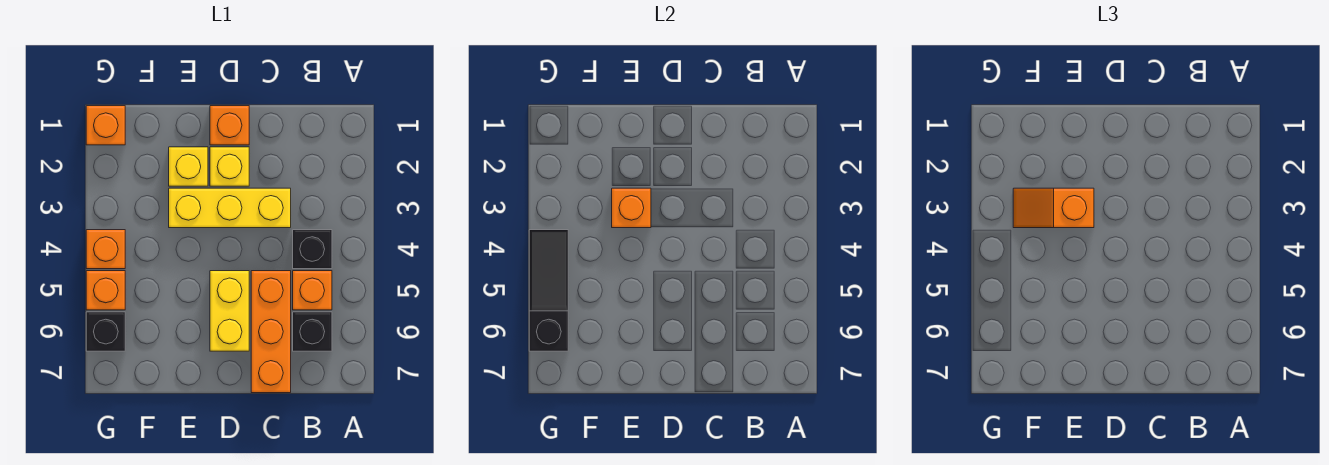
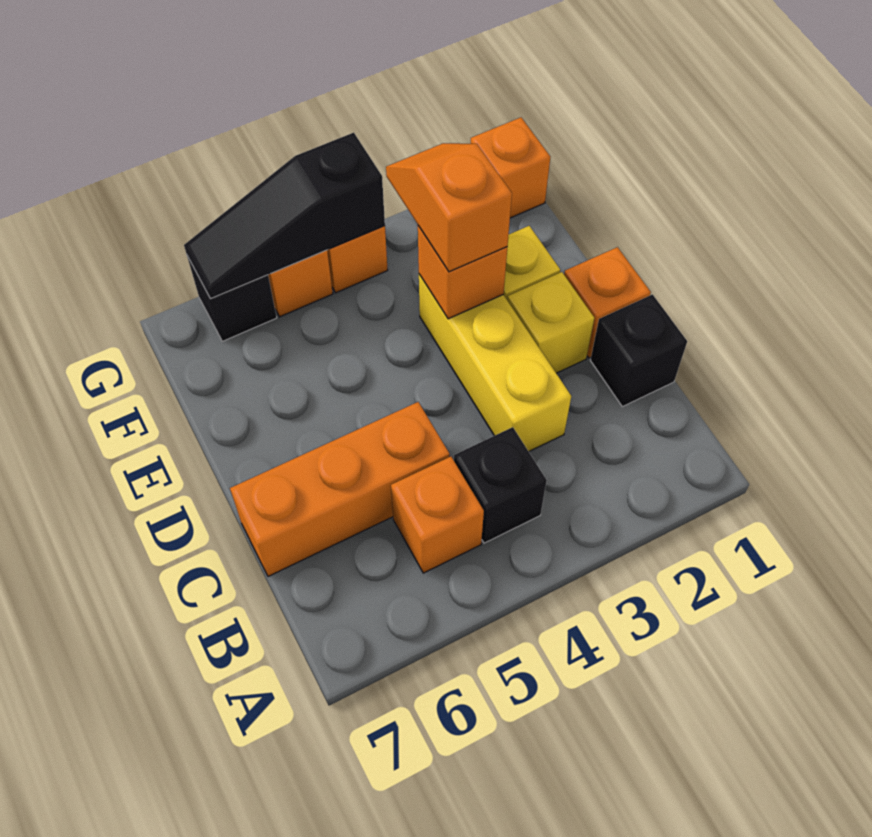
black 1x1 brick [293,312,332,351] -> black 1x1 brick moved to [590,294,687,407]
yellow 1x2 brick [210,271,249,351] -> none
black 1x3 slope [529,230,568,351] -> black 1x3 slope turned to [184,133,385,299]

